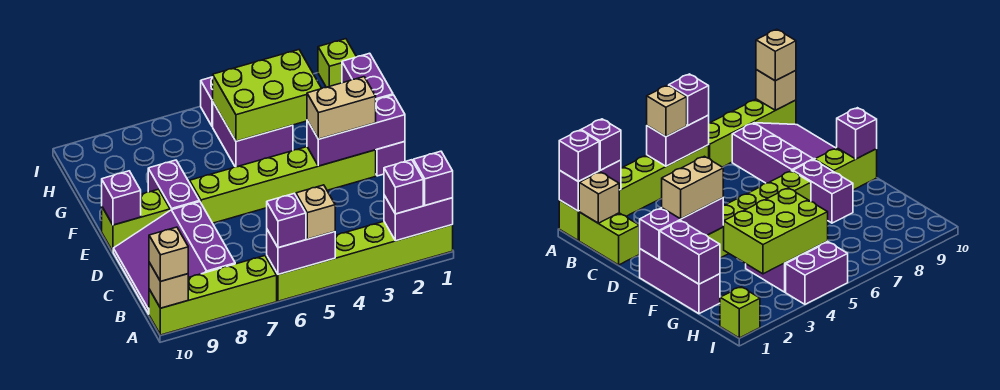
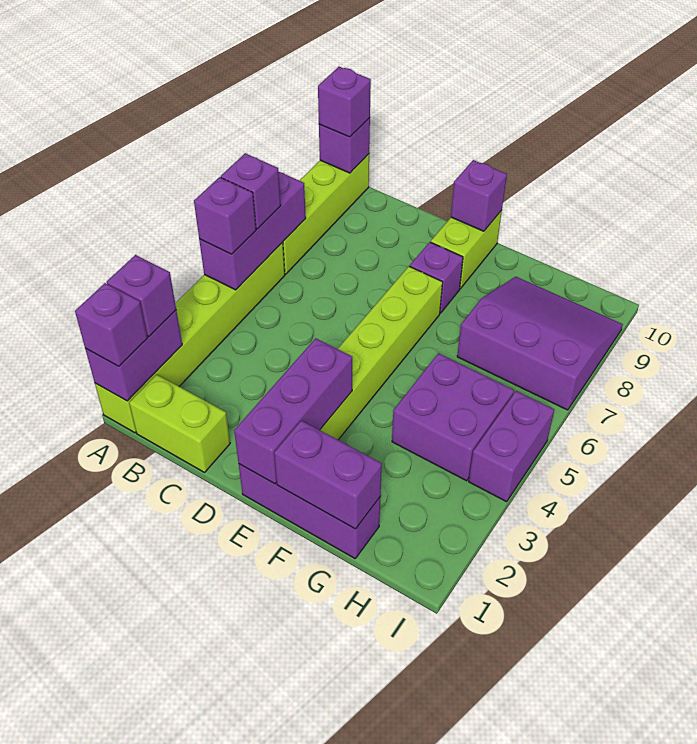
purple 1x2 brick [267,230,335,275] -> purple 1x3 brick [199,171,306,290]
tan 1x1 brick [296,185,335,239] -> purple 1x1 brick [194,177,256,254]
tan 1x1 brick [149,263,188,308] -> purple 1x1 brick [319,118,370,173]
tan 1x1 brick [149,227,188,281] -> purple 1x1 brick [318,67,371,137]
tan 1x1 brick [579,172,619,223] -> none
purple 3x3 slope [113,202,235,314] -> purple 3x3 slope moved to [457,277,623,410]
tan 1x2 brick [307,77,376,139] -> none
purple 1x2 brick [148,160,200,210] -> purple 1x1 brick [410,242,463,313]
lime 2x3 brick [213,50,322,141] -> none
lime 1x1 brick [318,39,356,87] -> none

